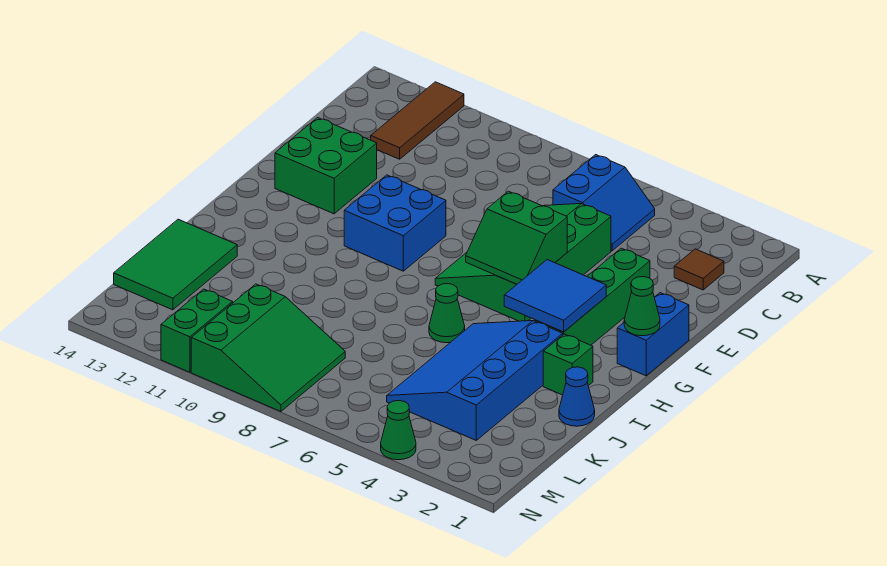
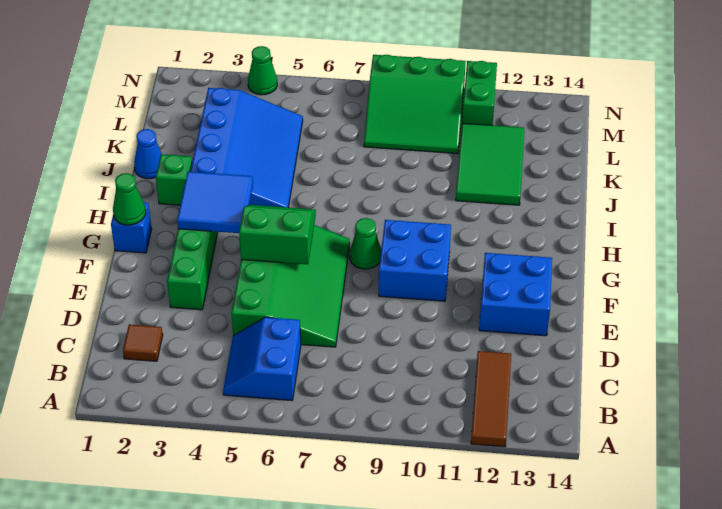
green 2x2 brick [275,118,377,214] -> blue 2x2 brick [479,253,552,336]
blue 1x2 brick [617,293,689,376] -> blue 1x1 brick [111,202,152,253]
green 1x1 cone [429,284,465,343] -> green 1x1 cone moved to [350,218,381,269]
green 2x3 tile [114,219,237,310] -> green 2x3 tile moved to [456,123,524,205]
green 3x3 slope [191,284,345,411] -> green 3x3 slope turned to [364,55,466,154]

